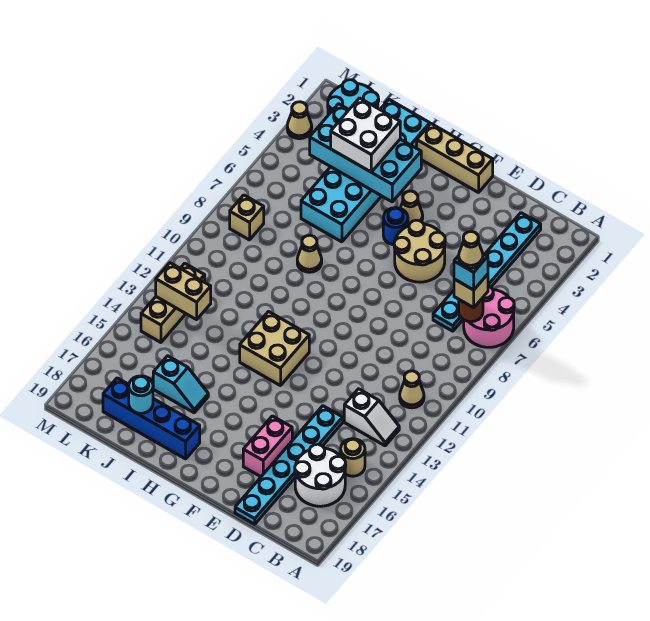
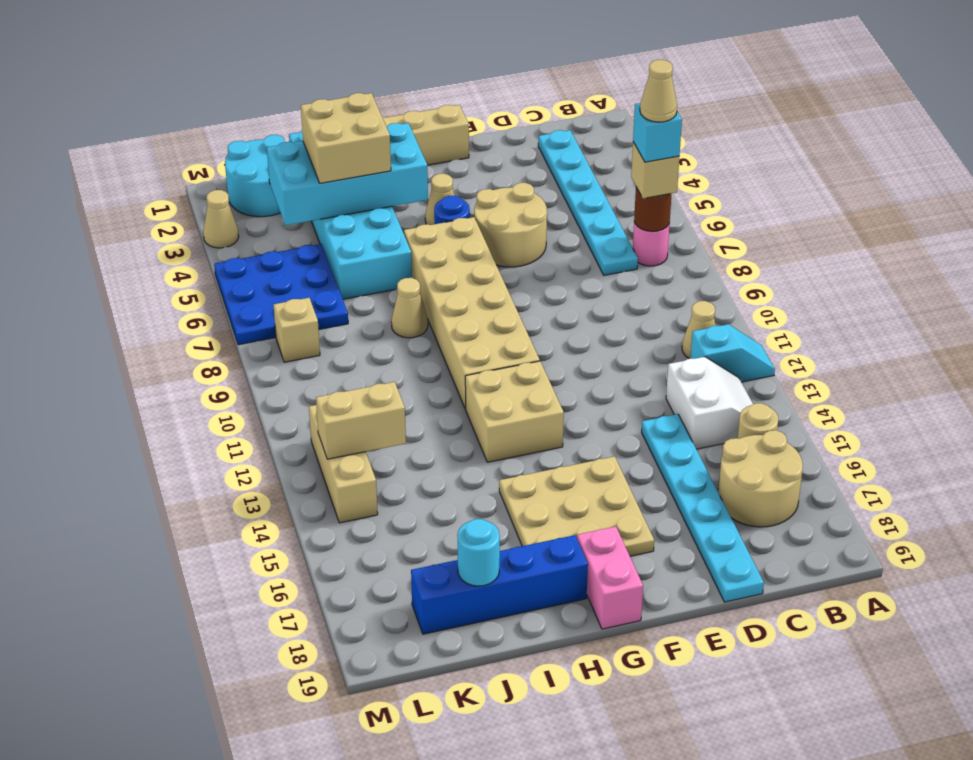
pink 2x2 round brick [464,286,514,347] -> pink 1x1 round brick [633,221,670,266]
white 1x2 slope [344,389,399,446] -> white 2x2 slope [666,357,753,449]
white 2x2 round brick [295,444,346,506] -> tan 2x2 round brick [718,430,803,527]
pink 1x2 brick [243,416,292,477] -> pink 1x2 brick moved to [577,527,643,629]
none -> tan 3x3 plate [499,456,654,556]
none -> tan 2x6 brick [404,217,540,409]
white 2x2 brick [331,98,400,172] -> tan 2x2 brick [301,93,391,183]
cyan 1x2 slope [153,356,208,413] -> cyan 1x2 slope moved to [690,324,775,382]
none -> blue 3x3 plate [214,244,348,345]

